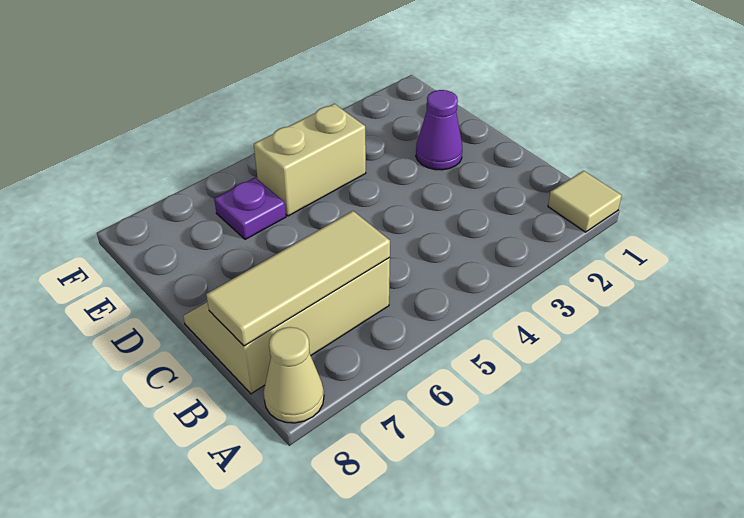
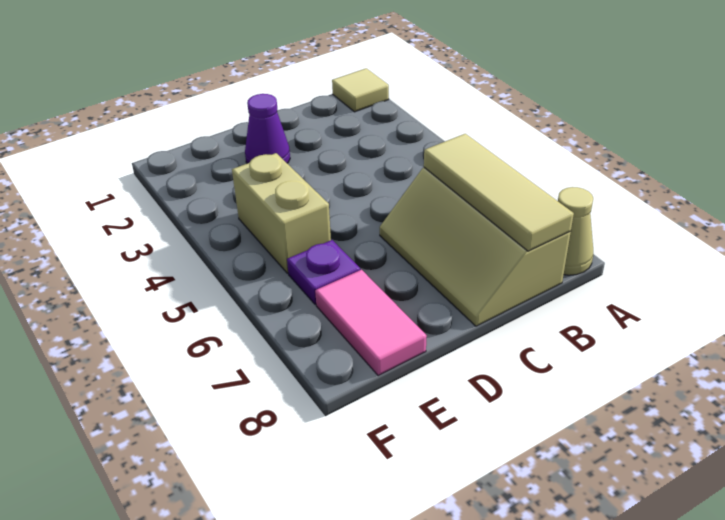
none -> pink 1x2 tile [315,270,427,376]

